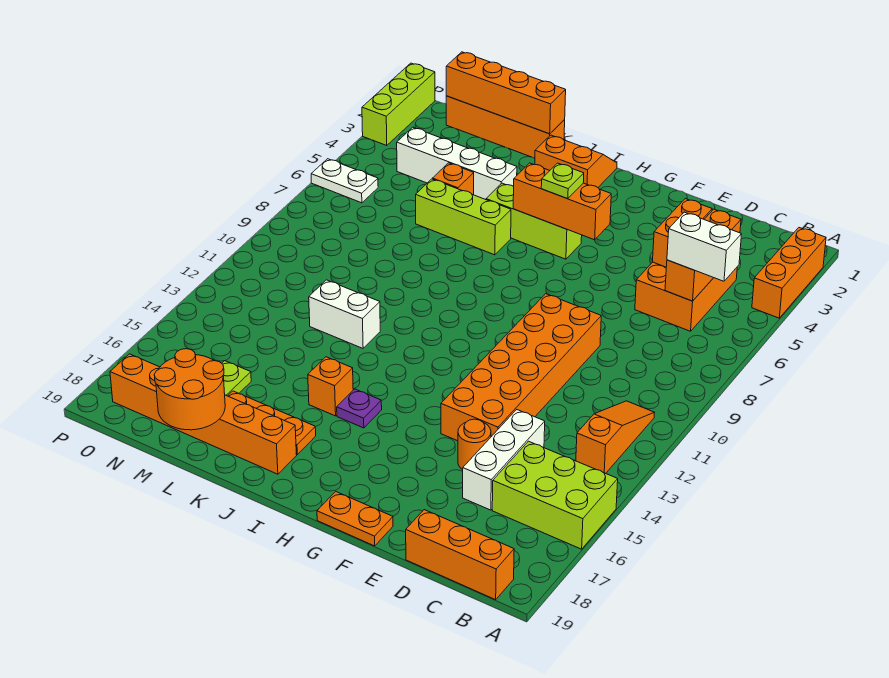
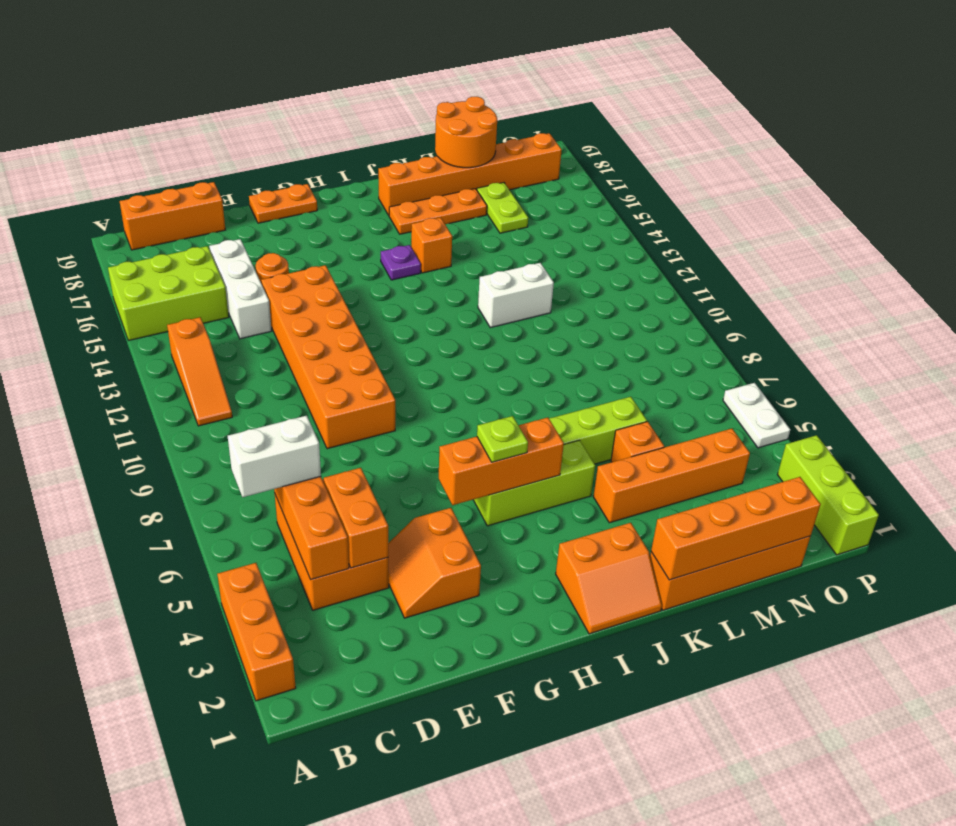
none -> orange 2x2 slope [388,508,481,618]
white 1x4 brick [397,127,517,200] -> orange 1x4 brick [593,428,750,523]
white 1x2 plate [311,159,378,203] -> white 1x2 plate turned to [723,383,790,448]

